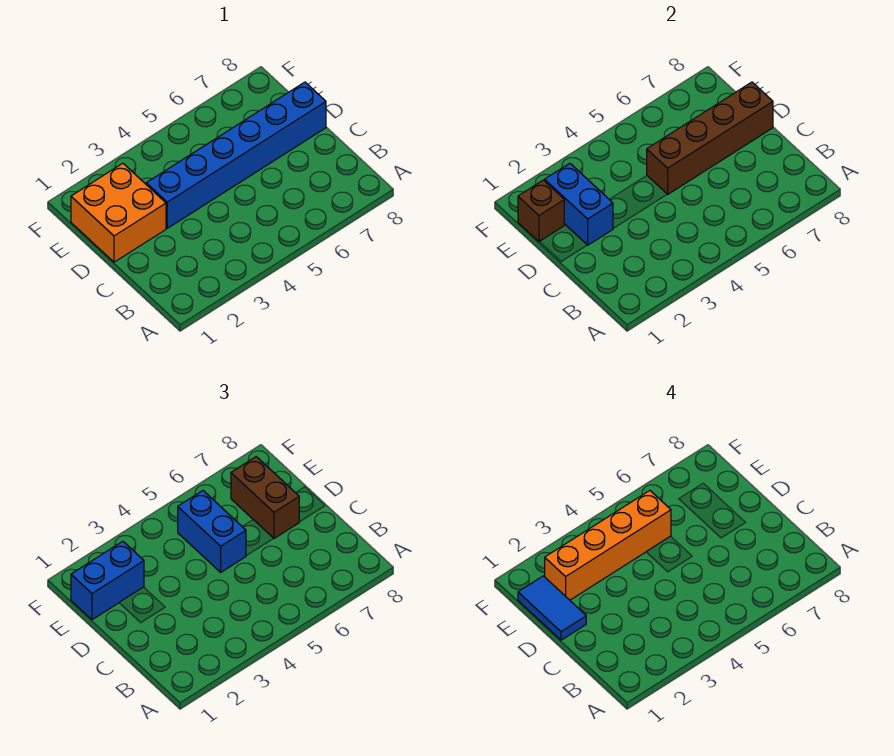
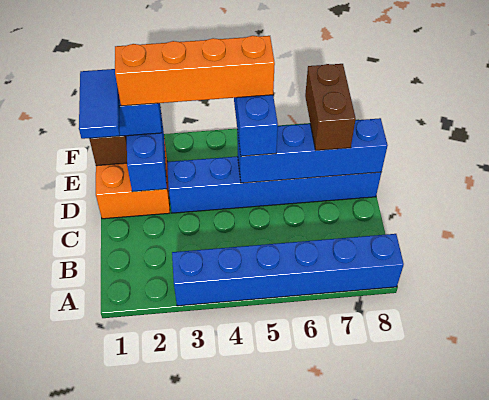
none -> blue 1x6 brick [172,234,404,306]
brown 1x4 brick [647,82,773,194] -> blue 1x4 brick [237,118,388,183]

